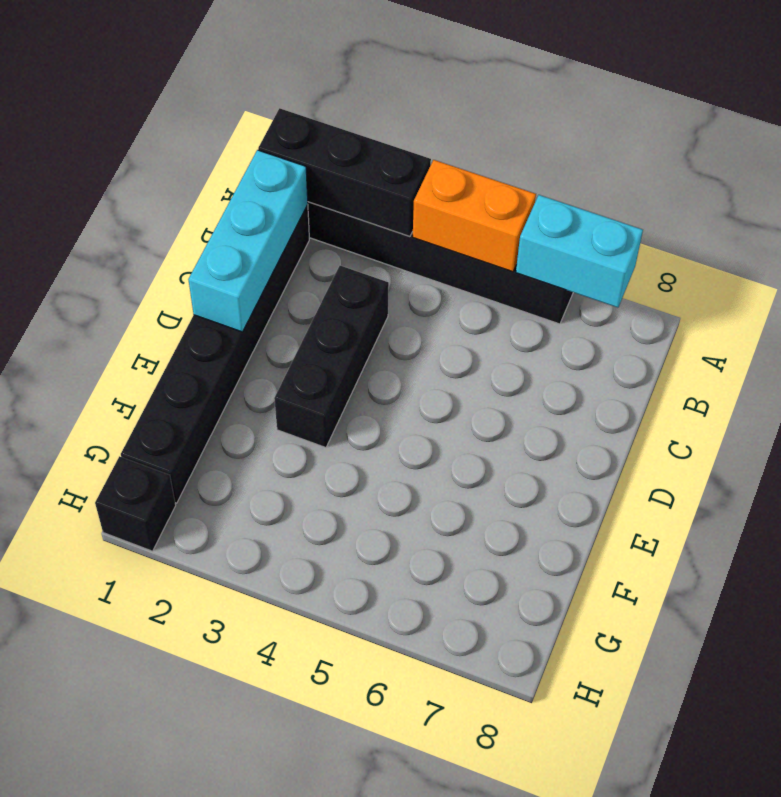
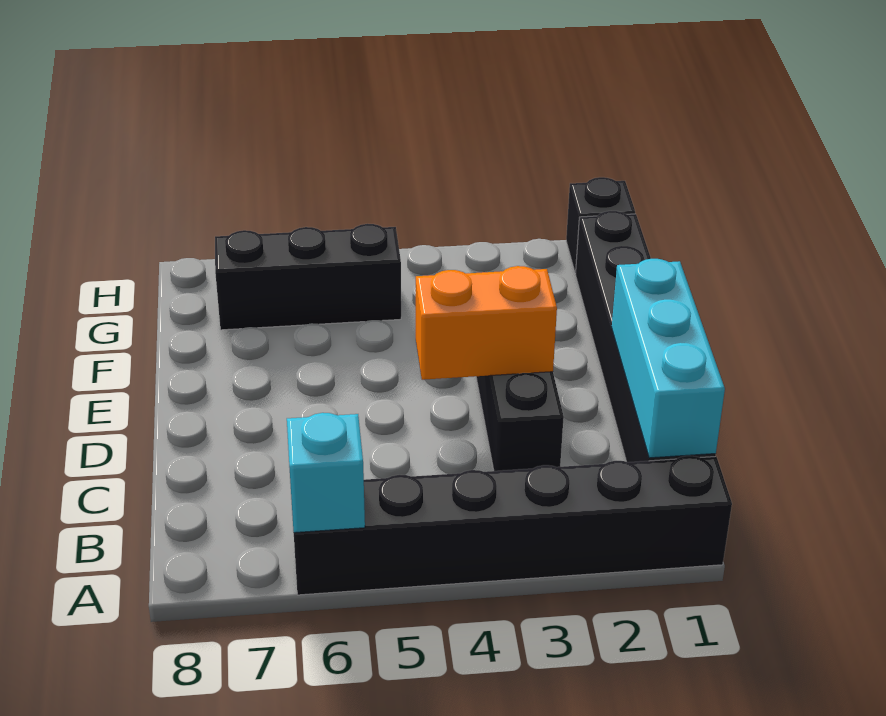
black 1x3 brick [258,108,431,237] -> black 1x3 brick moved to [215,224,401,330]
orange 1x2 brick [413,160,536,272] -> orange 1x2 brick moved to [416,266,557,380]
cyan 1x2 brick [516,195,643,308] -> cyan 1x1 brick [287,413,365,533]

